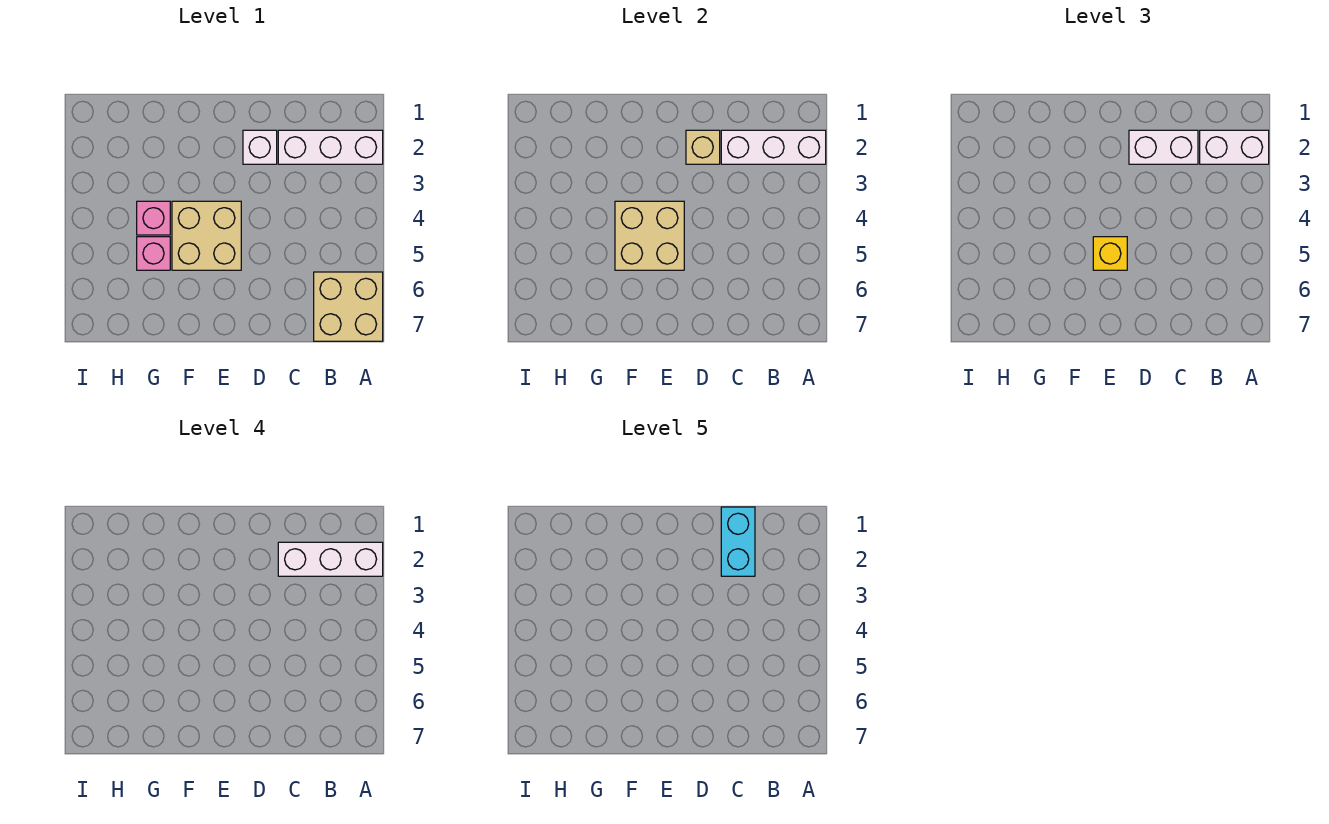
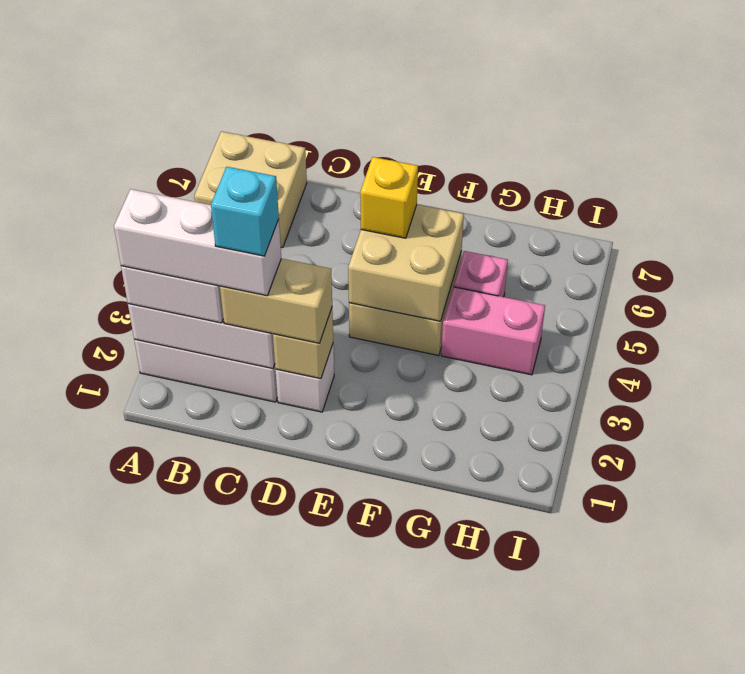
cyan 1x2 brick [721,507,755,576] -> cyan 1x1 brick [211,167,279,256]
white 1x2 brick [1129,130,1198,164] -> tan 1x2 brick [220,259,332,343]
pink 1x1 brick [137,201,170,235] -> pink 1x2 brick [441,287,545,375]

